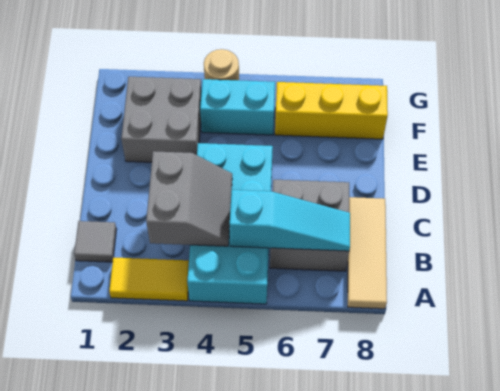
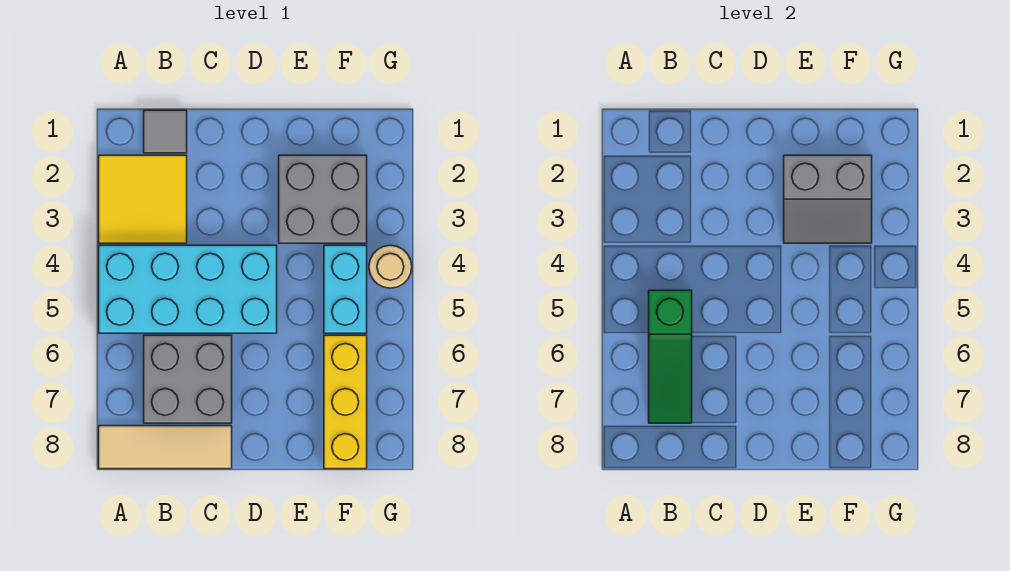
yellow 1x2 tile [109,257,189,301] -> yellow 2x2 tile [99,155,187,243]
grey 2x2 slope [146,151,232,246] -> grey 2x2 slope moved to [784,155,872,243]
cyan 1x3 slope [230,190,350,251] -> green 1x3 slope [649,290,692,423]

